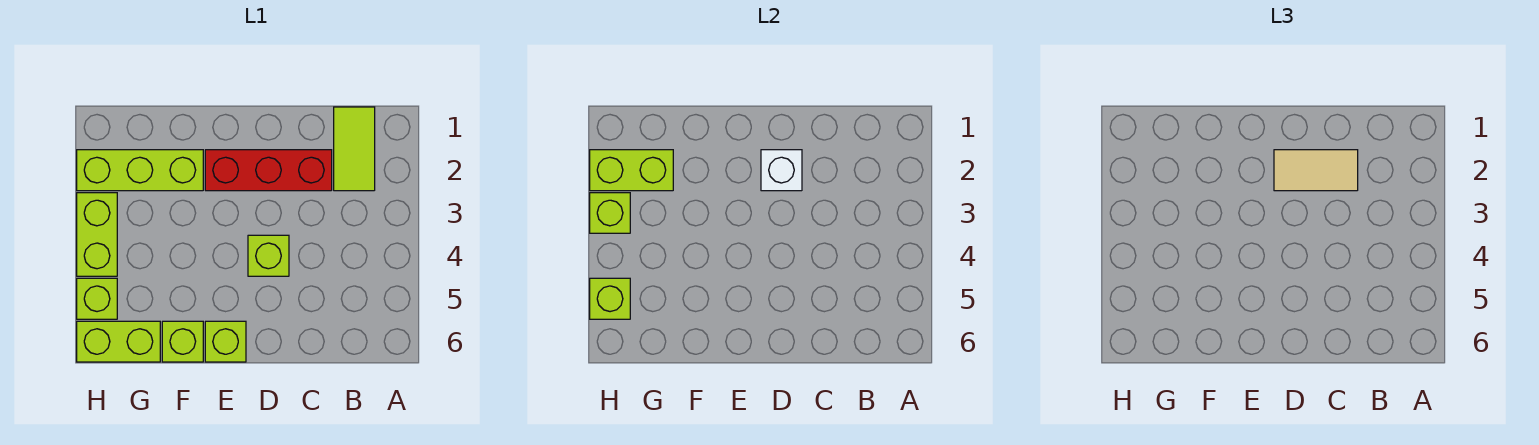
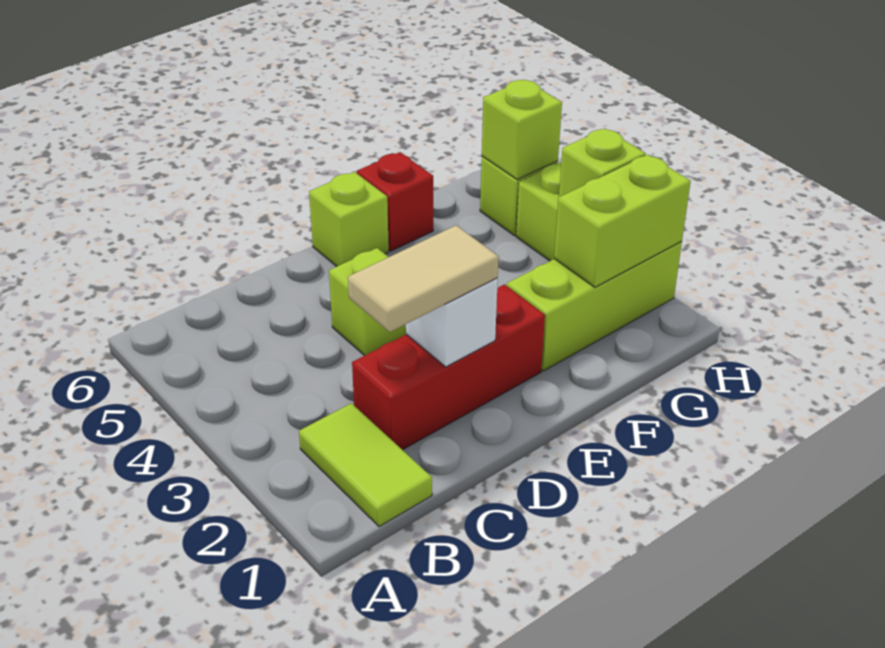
lime 1x1 brick [162,321,203,362] -> red 1x1 brick [357,152,433,251]
lime 1x2 brick [77,321,160,362] -> none

